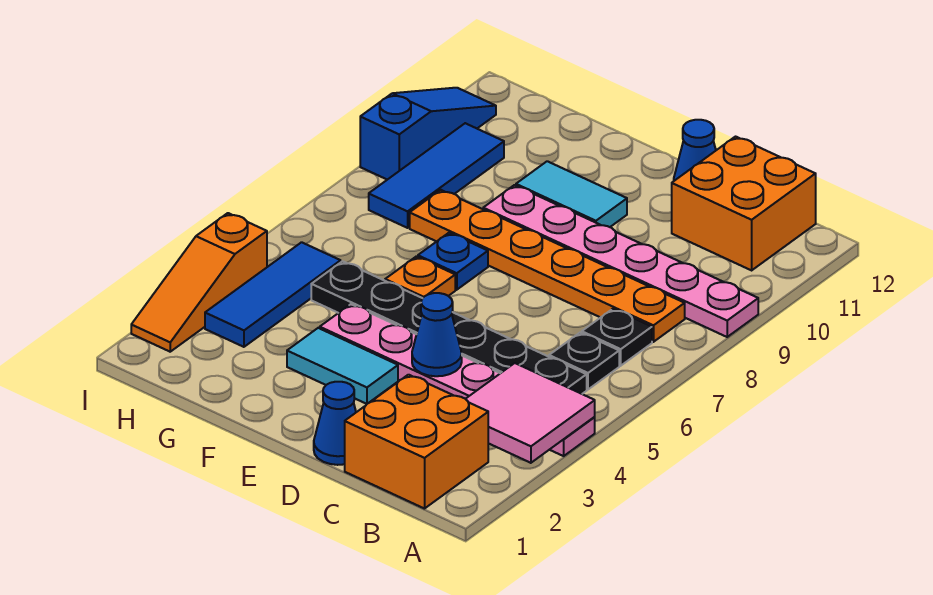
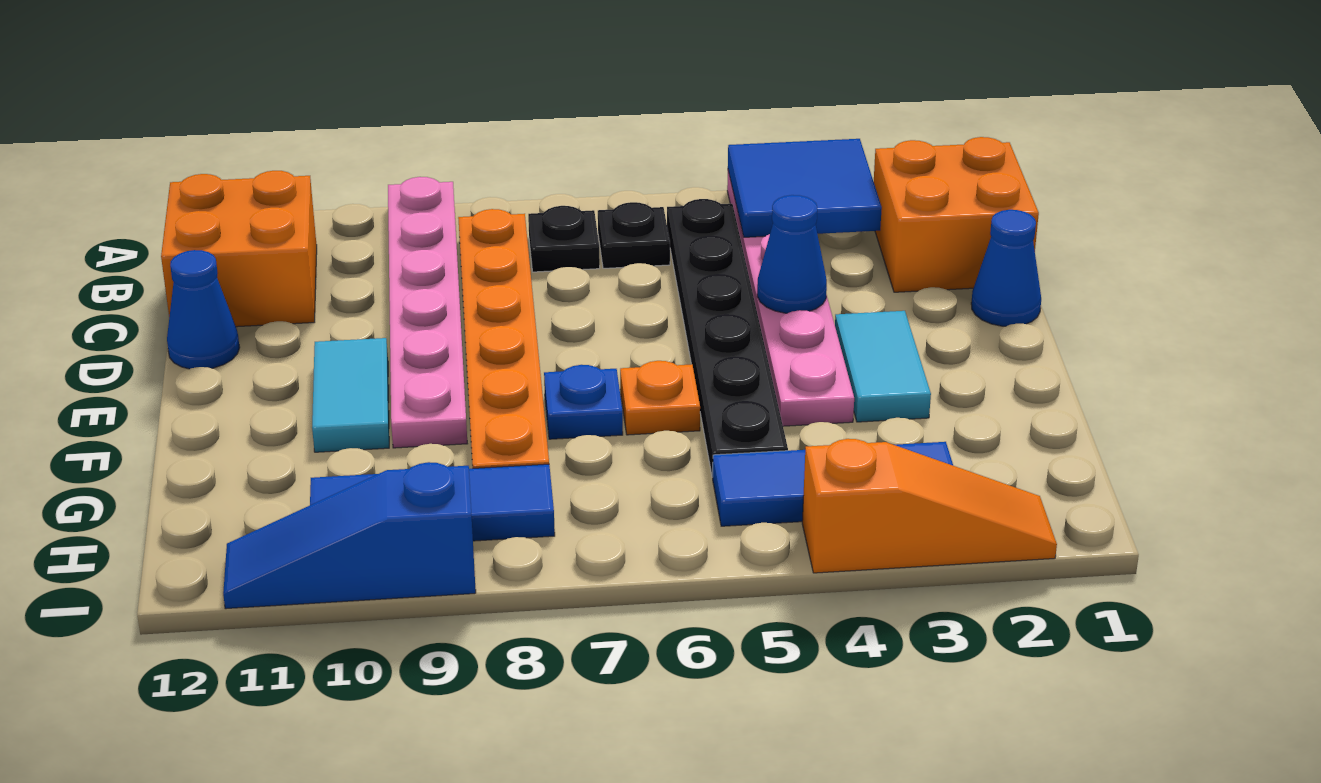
pink 2x2 tile [466,363,595,463] -> blue 2x2 tile [728,139,882,237]

